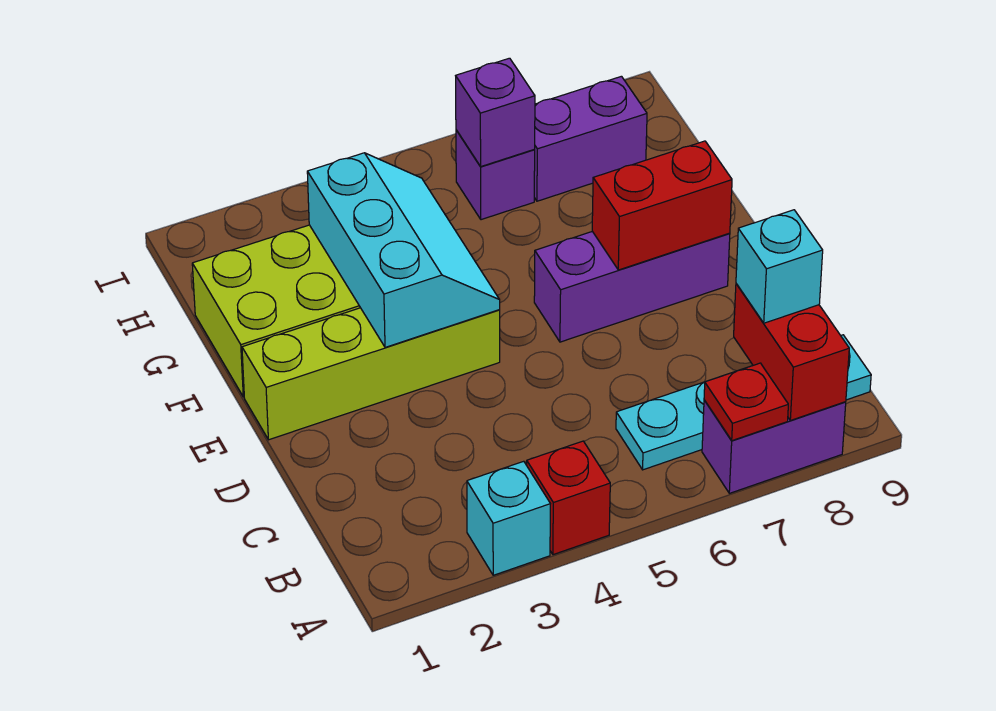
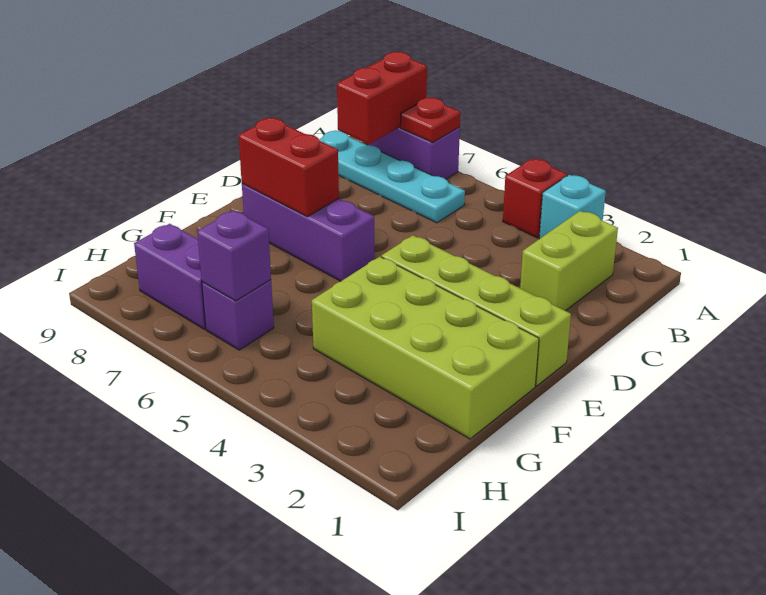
none -> lime 1x2 brick [520,211,618,311]
cyan 1x1 brick [736,210,823,323] -> none
cyan 2x3 slope [307,153,500,347] -> none

